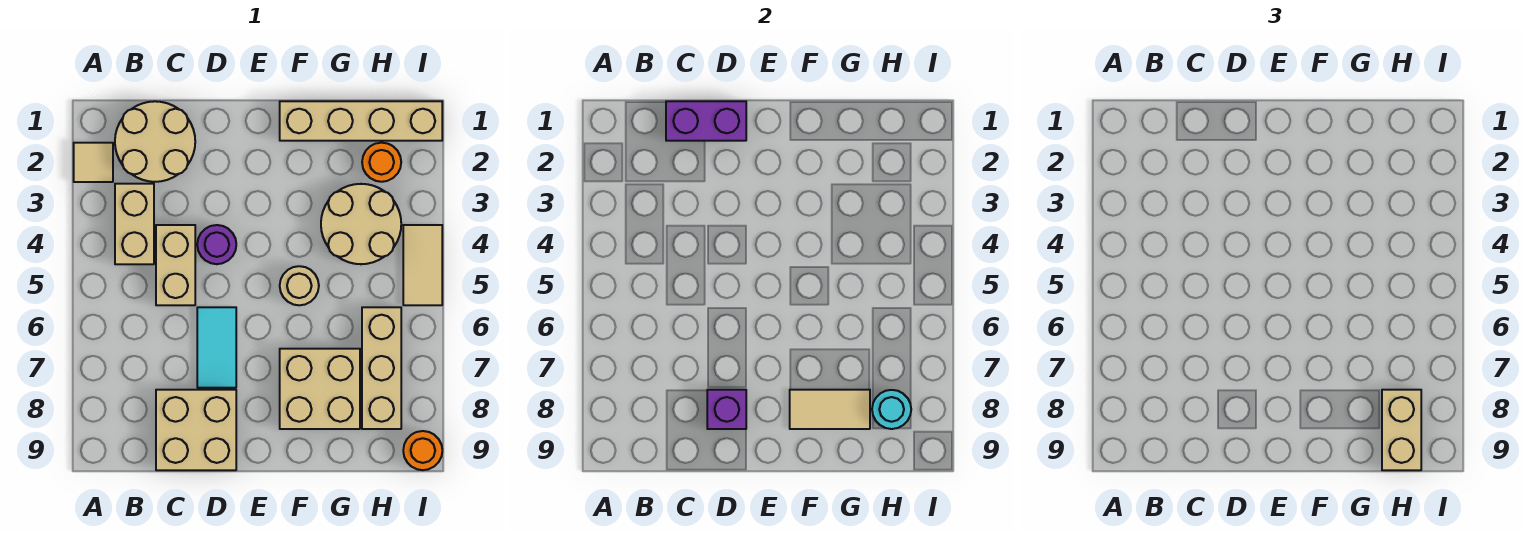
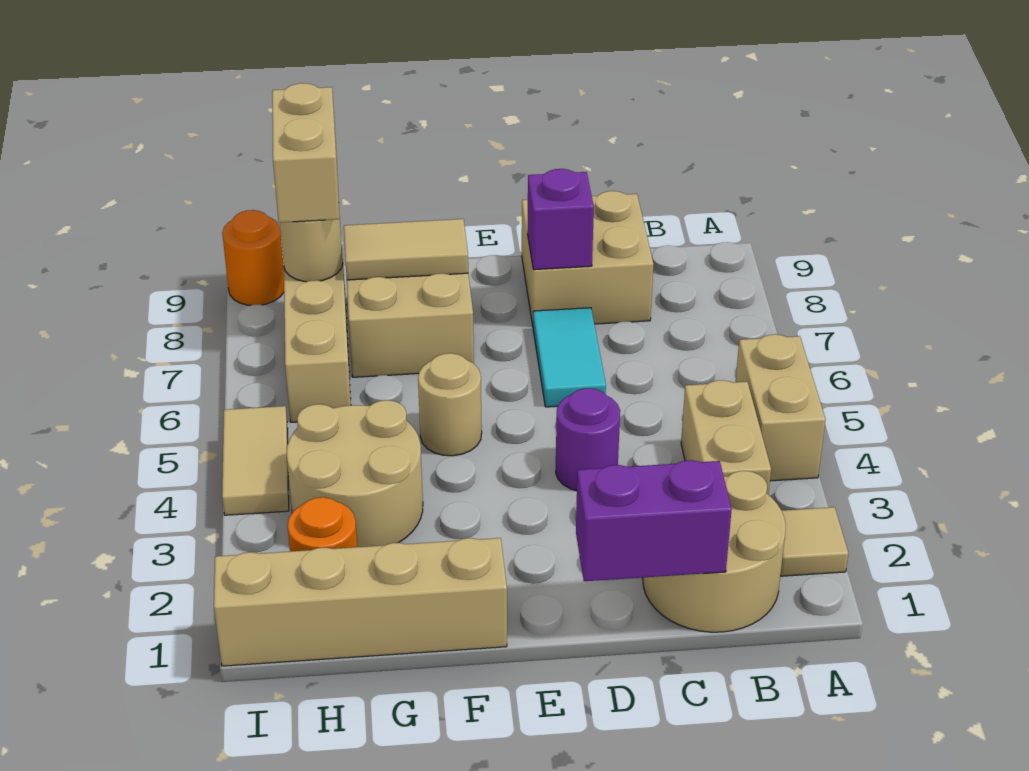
tan 1x2 brick [156,225,195,305] -> tan 1x2 brick moved to [736,334,826,481]
cyan 1x1 round brick [872,390,911,429] -> tan 1x1 round brick [280,213,343,282]

